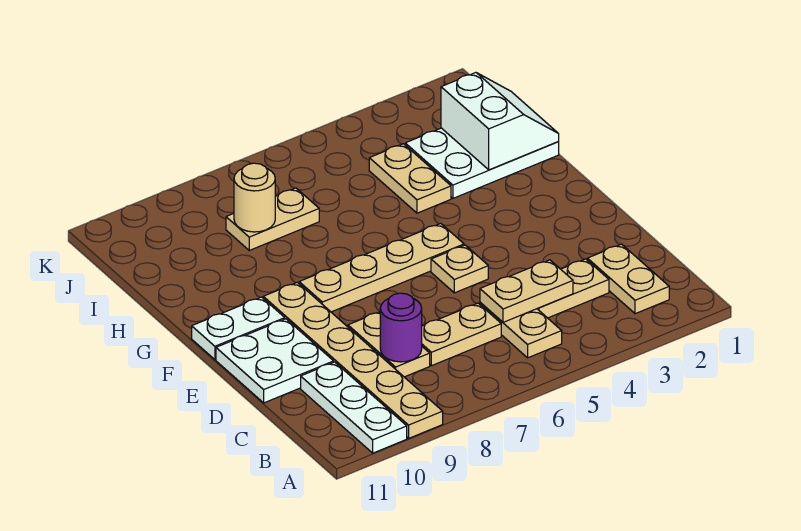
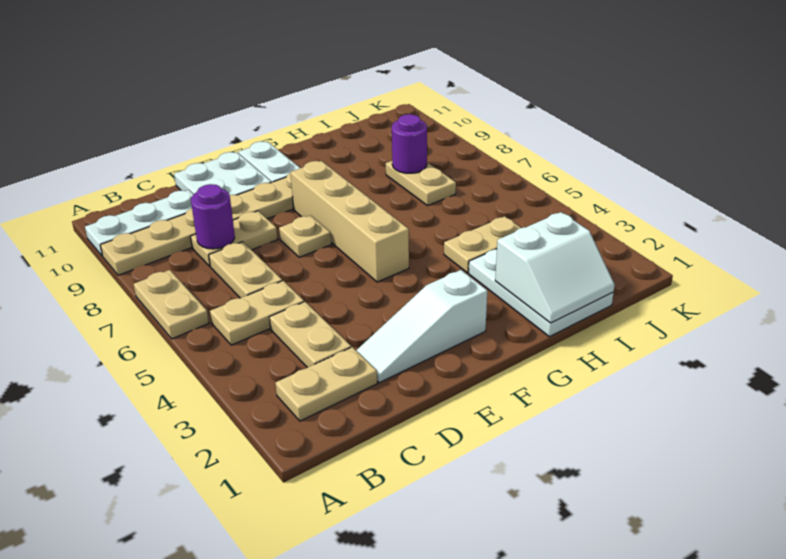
tan 1x2 plate [480,260,573,322] -> tan 1x2 plate moved to [134,270,209,339]
none -> white 1x3 slope [356,270,487,383]
tan 1x1 plate [431,245,488,293] -> tan 1x1 plate moved to [279,215,331,257]
tan 1x4 plate [299,223,464,312] -> tan 1x4 brick [290,161,409,282]
tan 1x1 round brick [234,163,275,232] -> purple 1x1 round brick [392,114,427,173]

